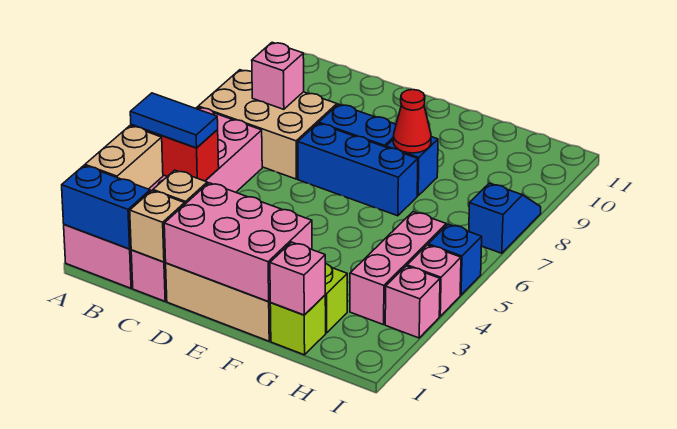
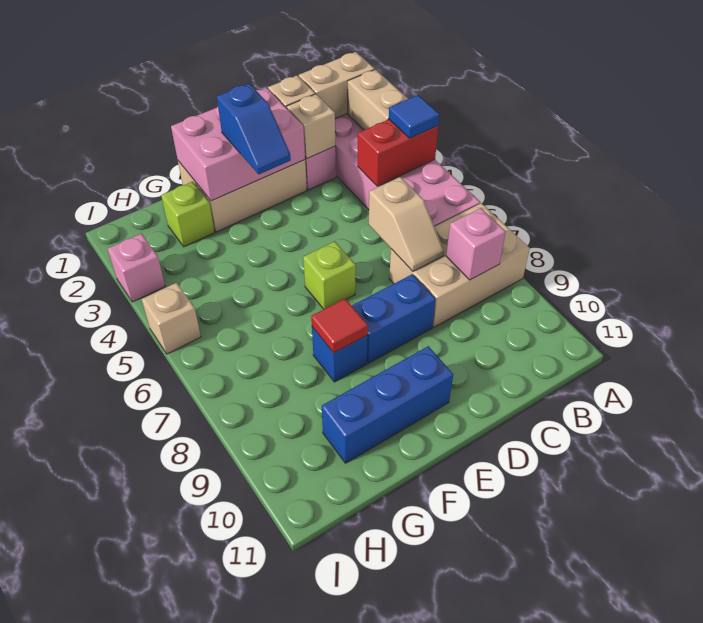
blue 1x2 brick [62,166,150,249] -> tan 1x2 brick [299,52,375,118]
blue 1x2 tile [130,93,218,148] -> blue 1x1 tile [389,95,439,138]
none -> tan 1x2 slope [369,177,444,271]
blue 1x3 brick [298,123,418,216] -> blue 1x3 brick moved to [322,346,453,463]
red 1x1 cone [393,90,431,153] -> red 1x1 tile [311,299,368,353]
lime 1x1 brick [270,295,326,355] -> lime 1x1 brick moved to [303,241,356,309]
pink 1x1 brick [270,242,325,315] -> none
pink 1x3 brick [350,212,446,325] -> none
pink 1x1 brick [407,245,461,316] -> none
blue 1x1 brick [428,224,482,295] -> tan 1x1 brick [142,283,201,354]
blue 1x2 slope [469,183,541,253] -> blue 1x2 slope moved to [217,84,291,174]

